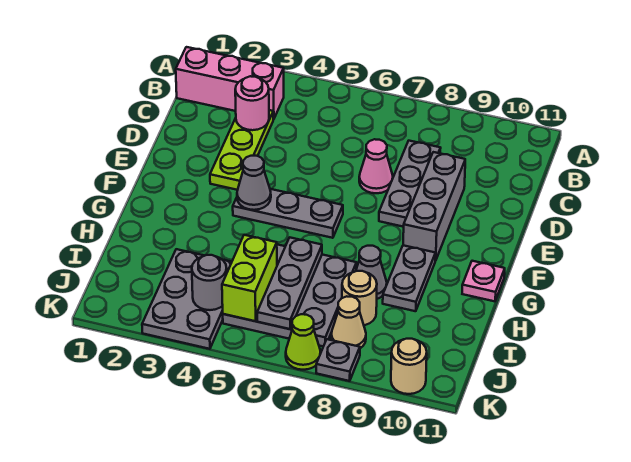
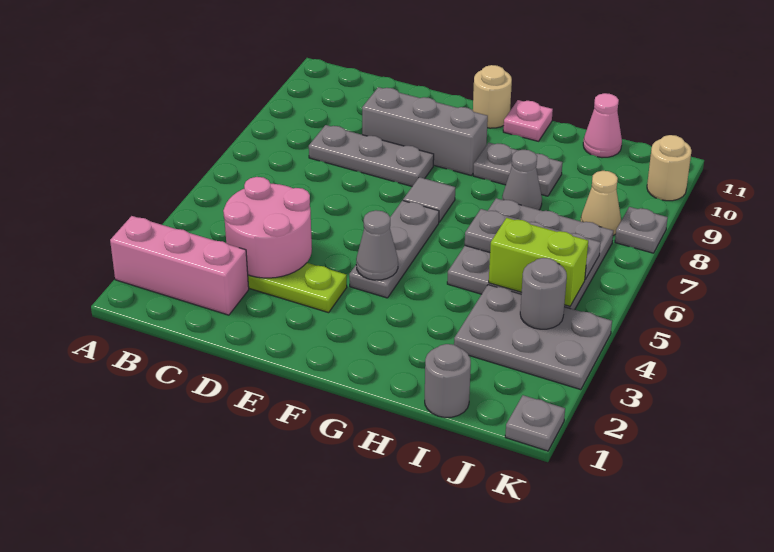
pink 1x3 brick [176,47,284,119] -> pink 1x3 brick turned to [110,216,249,315]
pink 1x1 round brick [235,76,269,130] -> pink 2x2 round brick [223,177,312,278]
pink 1x1 cone [359,139,393,193] -> pink 1x1 cone moved to [583,93,622,158]
none -> grey 1x1 tile [403,177,455,222]
none -> grey 1x1 round brick [425,344,471,417]
tan 1x1 round brick [342,271,377,325] -> tan 1x1 round brick moved to [473,65,512,128]
none -> grey 1x1 plate [505,395,565,451]
lime 1x1 cone [286,314,321,370] -> none

